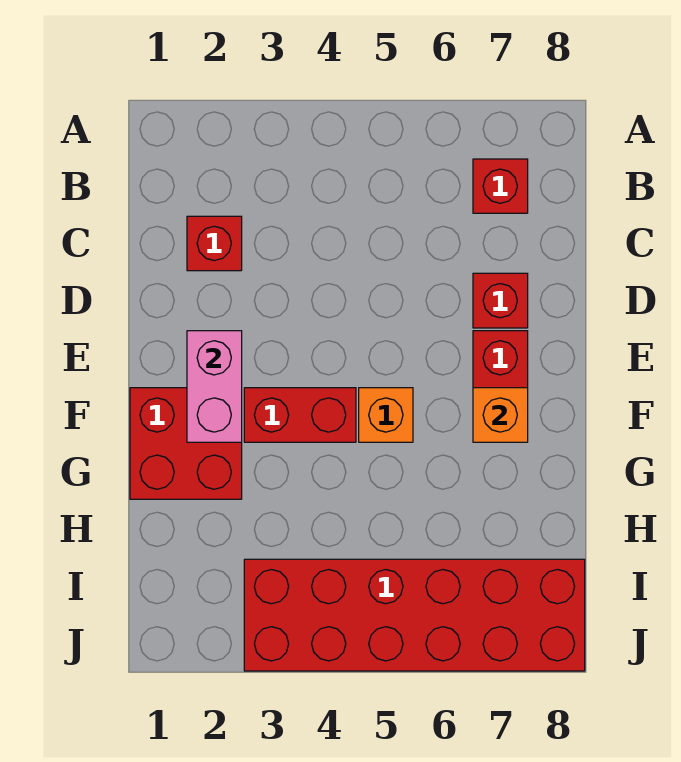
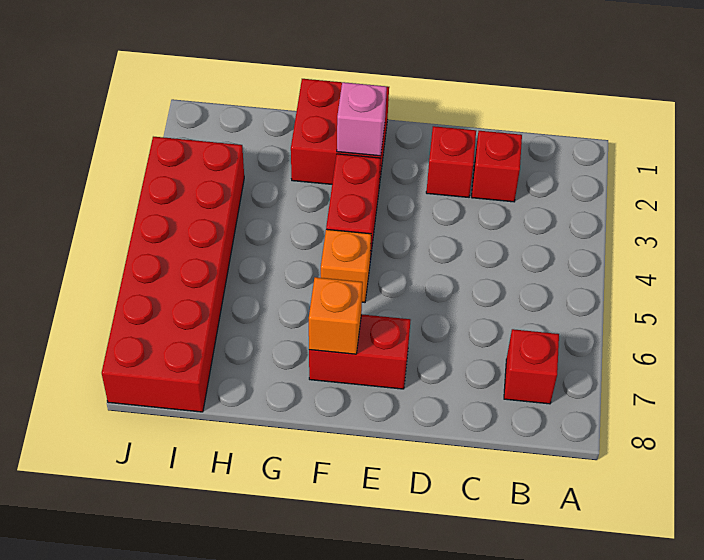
red 1x1 brick [473,273,528,328] -> red 1x1 brick moved to [426,126,476,197]
pink 1x2 brick [187,331,242,442] -> pink 1x1 brick [337,82,387,156]

